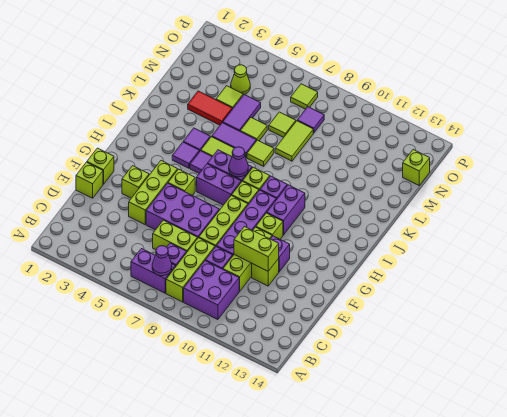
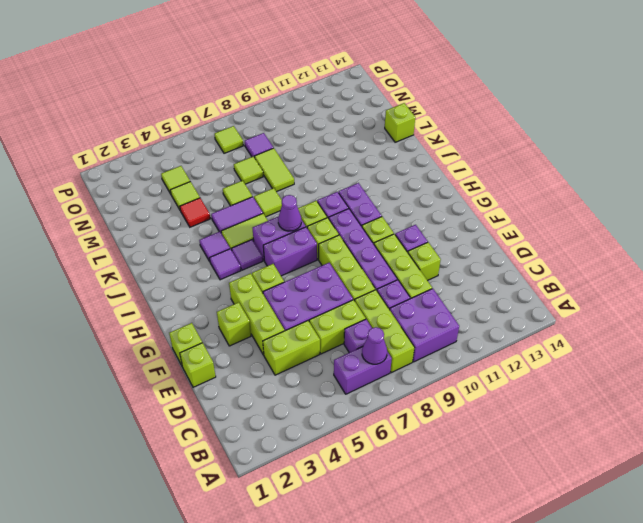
lime 1x2 brick [234,227,279,271] -> lime 1x2 brick moved to [263,321,320,375]
red 1x2 tile [188,91,232,125] -> red 1x1 tile [180,198,210,227]
purple 1x2 tile [223,94,261,131] -> none
lime 1x1 cone [231,65,250,95] -> lime 1x1 tile [161,166,190,194]
lime 1x1 brick [403,150,430,185] -> lime 1x1 brick moved to [385,103,415,142]

